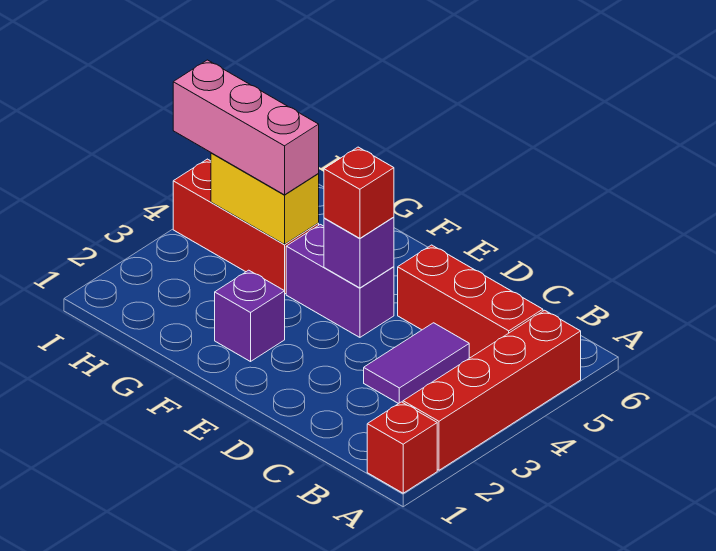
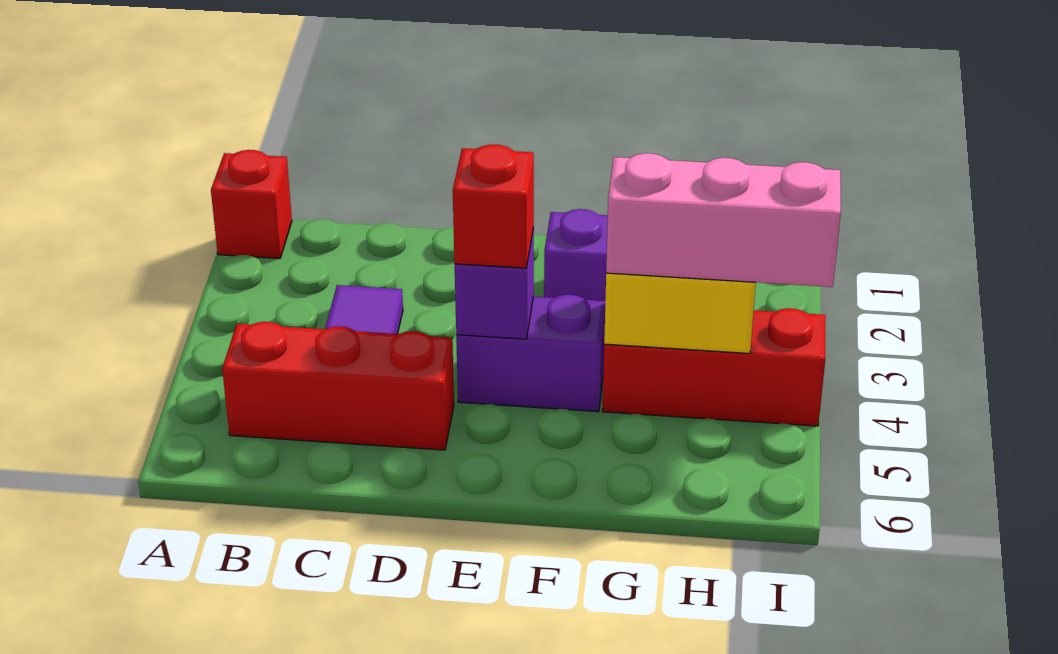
red 1x4 brick [403,310,581,470] -> none

